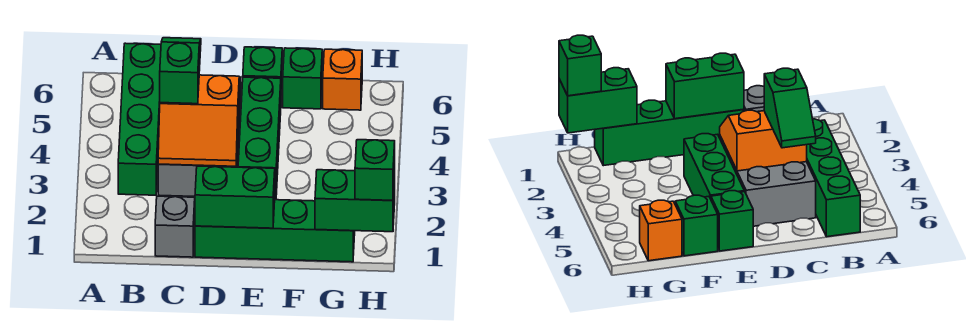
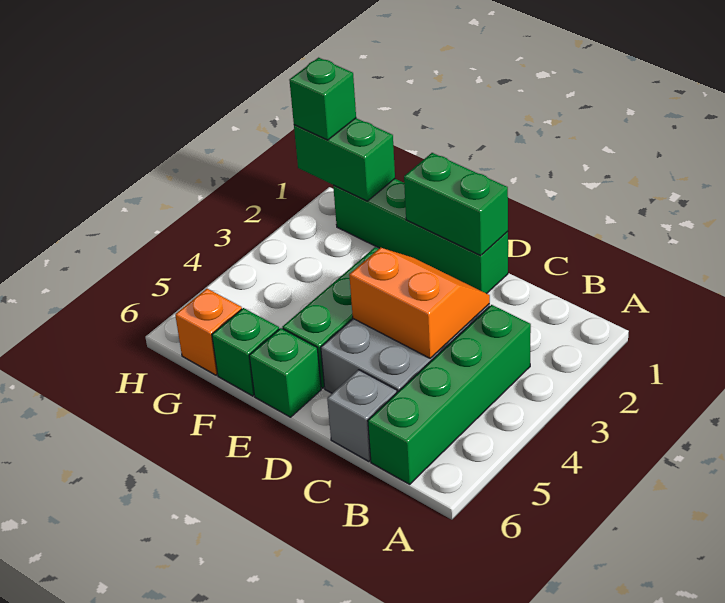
grey 1x1 brick [155,196,195,257] -> grey 1x1 brick moved to [327,370,397,461]
green 1x2 slope [160,38,201,104] -> none

